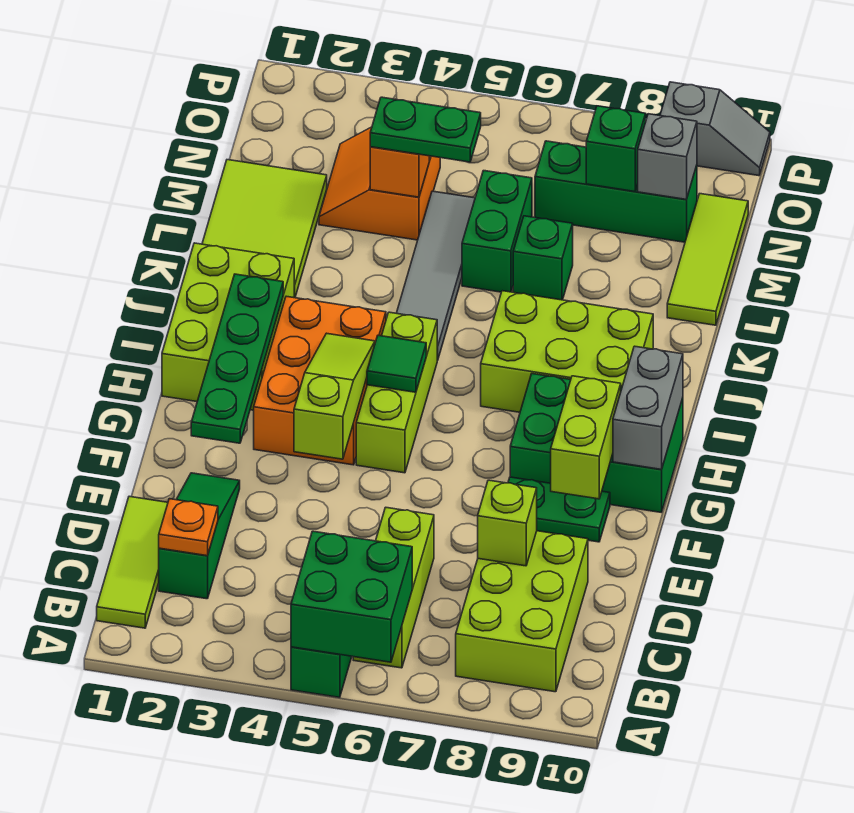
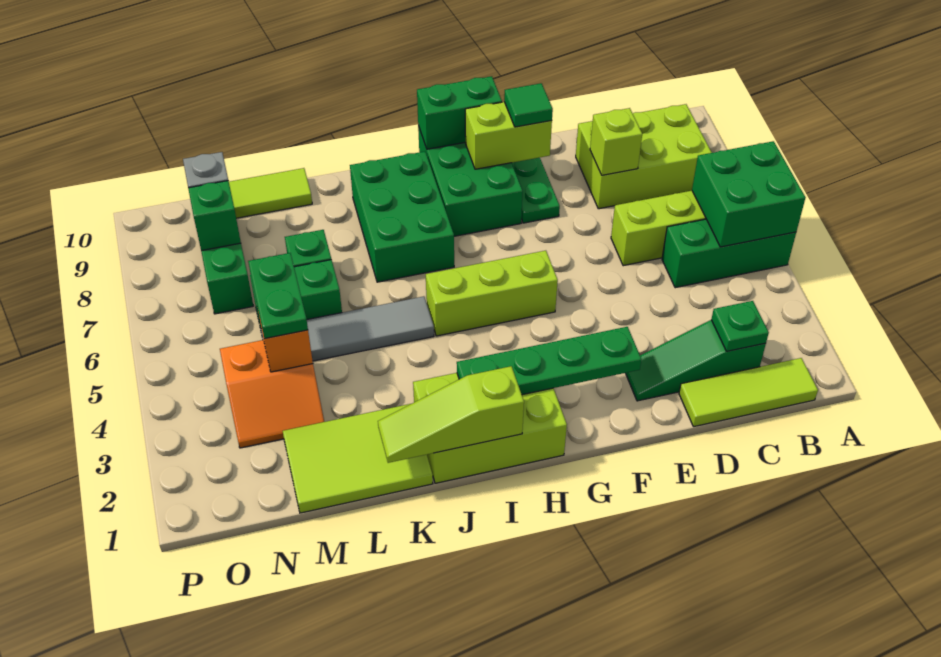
orange 1x1 plate [159,499,218,556] -> green 1x1 plate [711,301,769,351]
lime 1x3 slope [294,333,375,459] -> lime 1x3 slope moved to [378,366,524,463]
orange 2x3 brick [254,296,386,465] -> none
grey 1x2 brick [613,346,683,469] -> green 1x2 brick [417,76,502,149]
green 1x1 tile [367,335,426,392] -> green 1x1 tile moved to [504,83,553,127]
lime 2x3 brick [481,291,653,412] -> green 2x3 brick [350,152,454,282]
grey 1x2 slope [660,82,770,176] -> none

